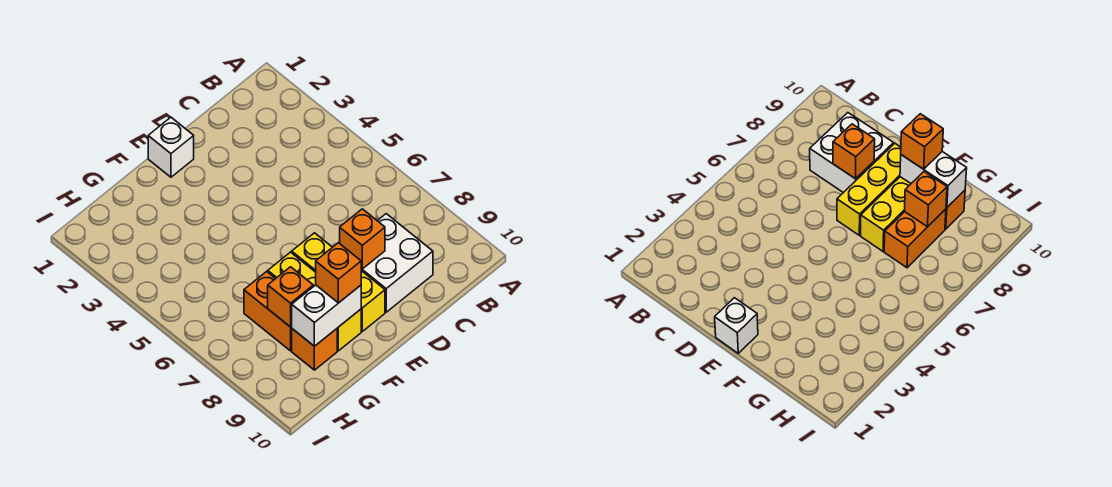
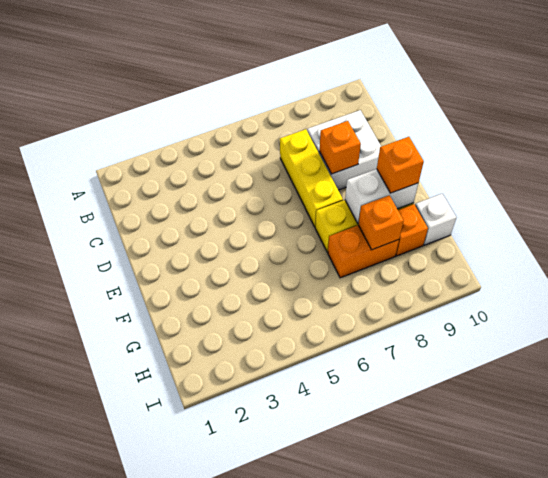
white 1x1 brick [148,117,194,177] -> white 1x1 brick moved to [415,194,456,245]
yellow 1x3 brick [292,233,385,331] -> yellow 1x3 brick turned to [280,129,343,227]
white 1x2 brick [291,285,361,346] -> white 1x2 brick turned to [345,169,418,223]

